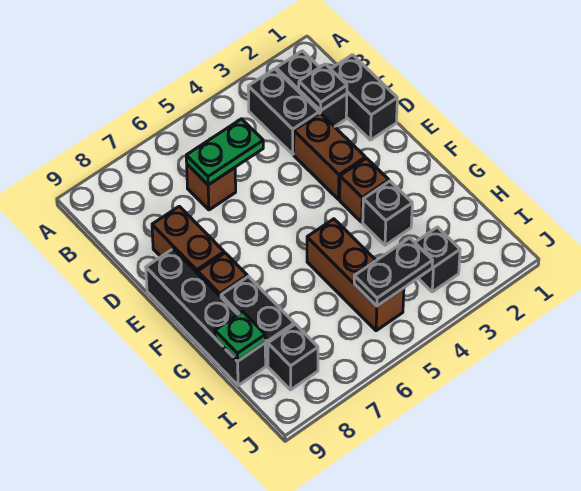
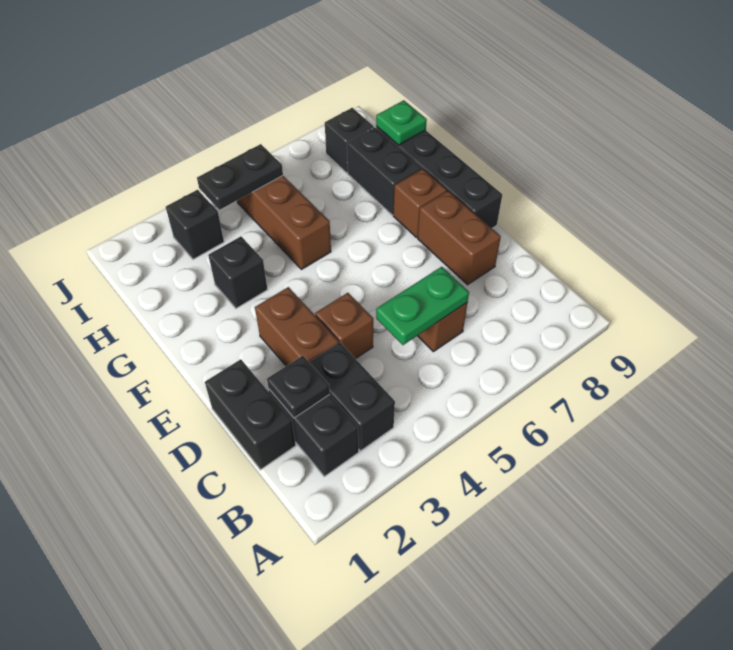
brown 1x1 brick [340,158,389,222] -> brown 1x1 brick moved to [315,293,373,359]

